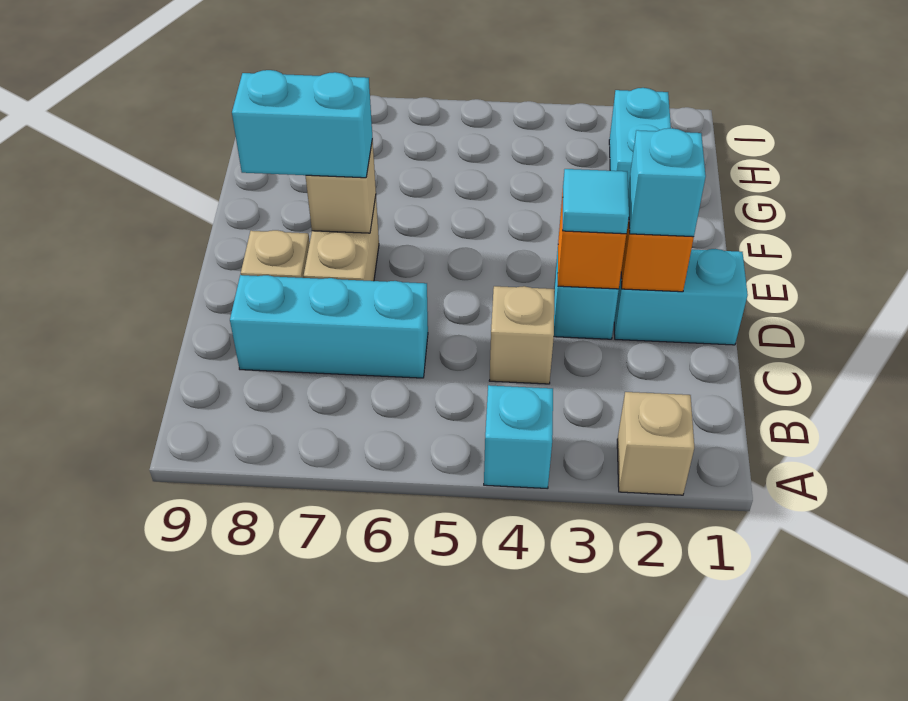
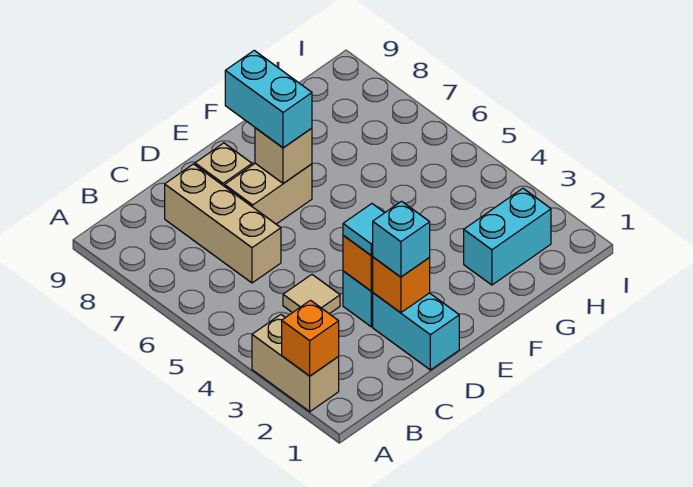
tan 1x1 brick [617,392,694,495] -> tan 1x2 brick [252,315,339,412]
none -> orange 1x1 brick [282,300,339,376]
cyan 1x1 brick [484,385,553,489] -> none
tan 1x1 brick [489,286,555,384] -> tan 1x1 tile [283,275,340,314]
cyan 1x3 brick [230,275,428,378] -> tan 1x3 brick [165,164,281,283]

